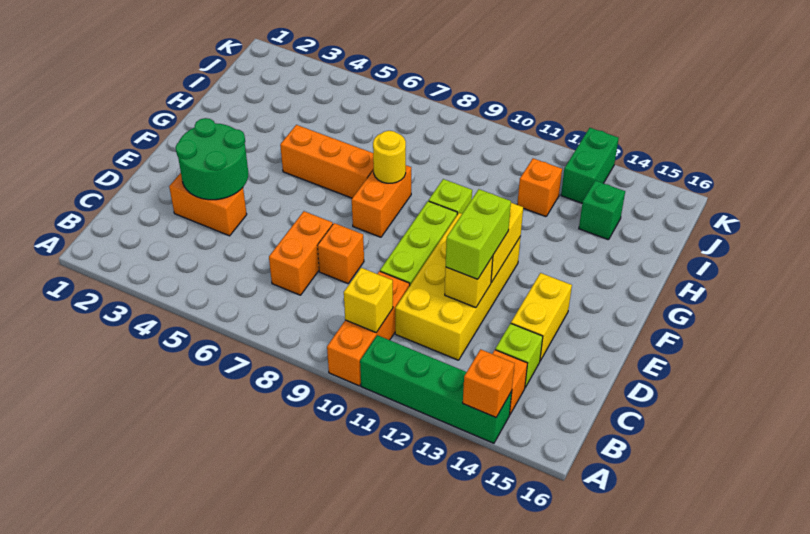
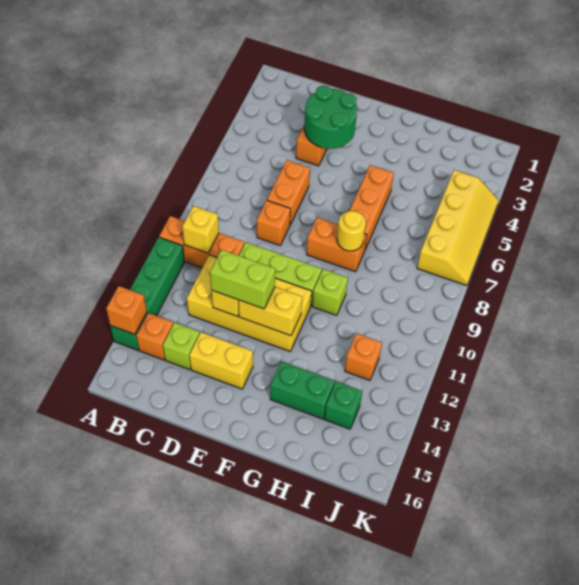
orange 1x2 brick [269,211,333,295] -> orange 1x2 brick turned to [267,160,310,225]
none -> yellow 2x4 slope [417,170,499,286]
green 1x2 brick [561,128,619,203] -> green 1x2 brick moved to [270,362,335,419]

